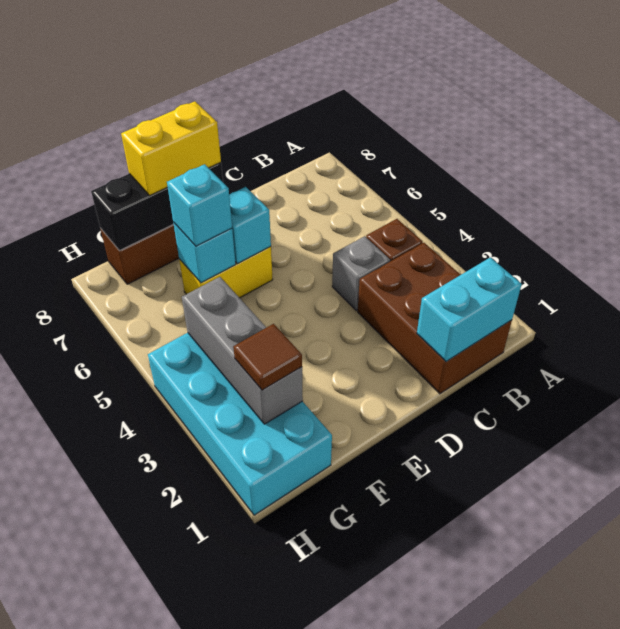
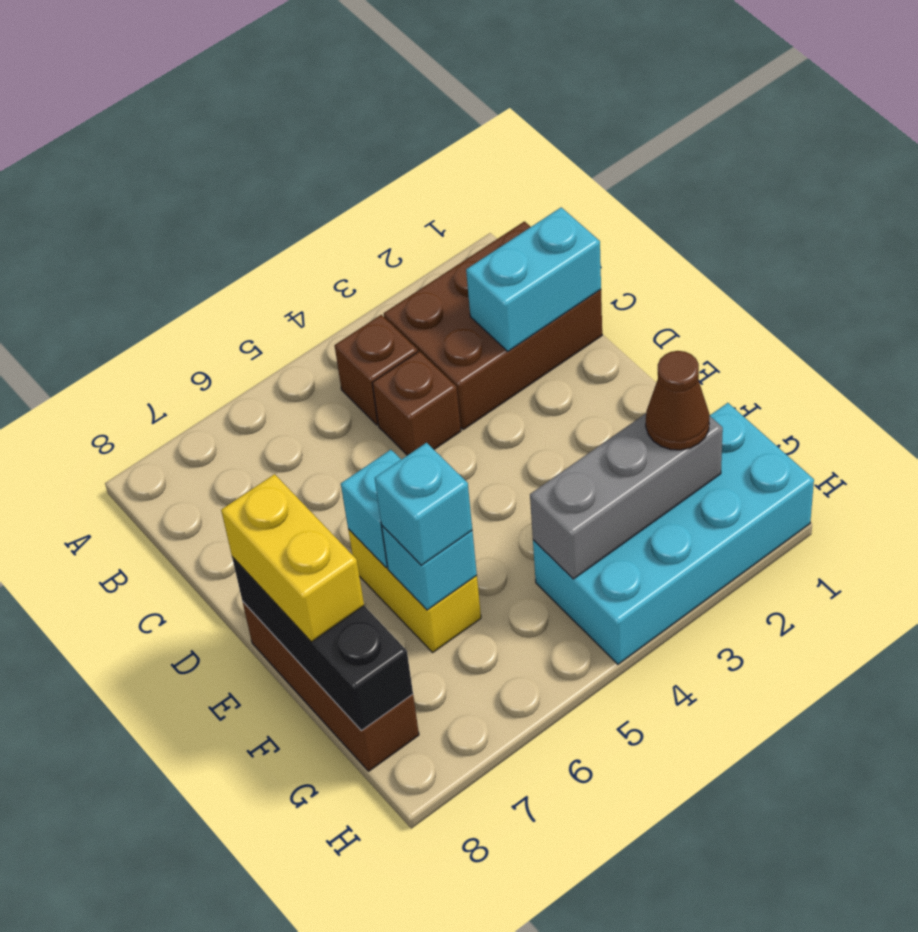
cyan 1x2 brick [417,257,522,362] -> cyan 1x2 brick turned to [466,207,601,351]
grey 1x1 brick [332,236,390,310] -> brown 1x1 brick [372,351,461,455]
brown 1x1 tile [233,324,302,390] -> brown 1x1 cone [646,351,710,450]

